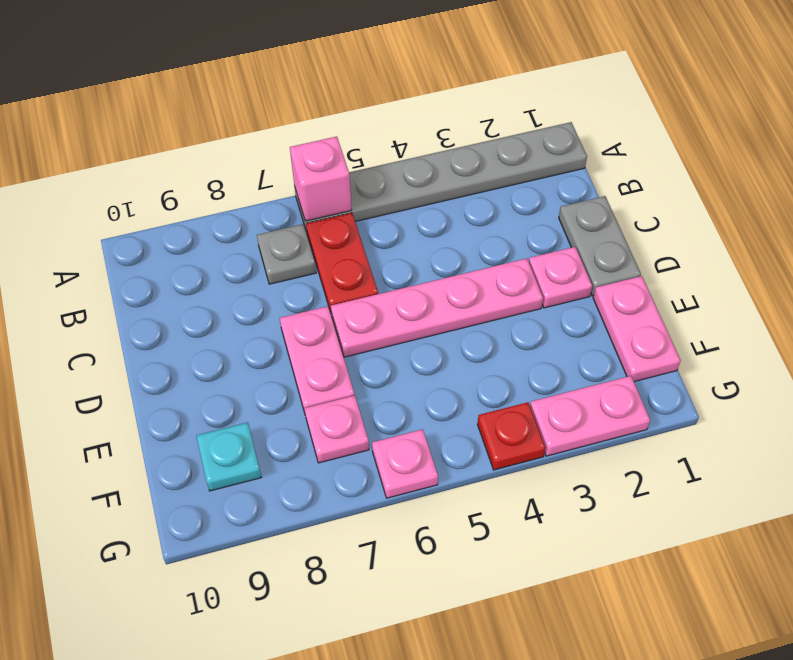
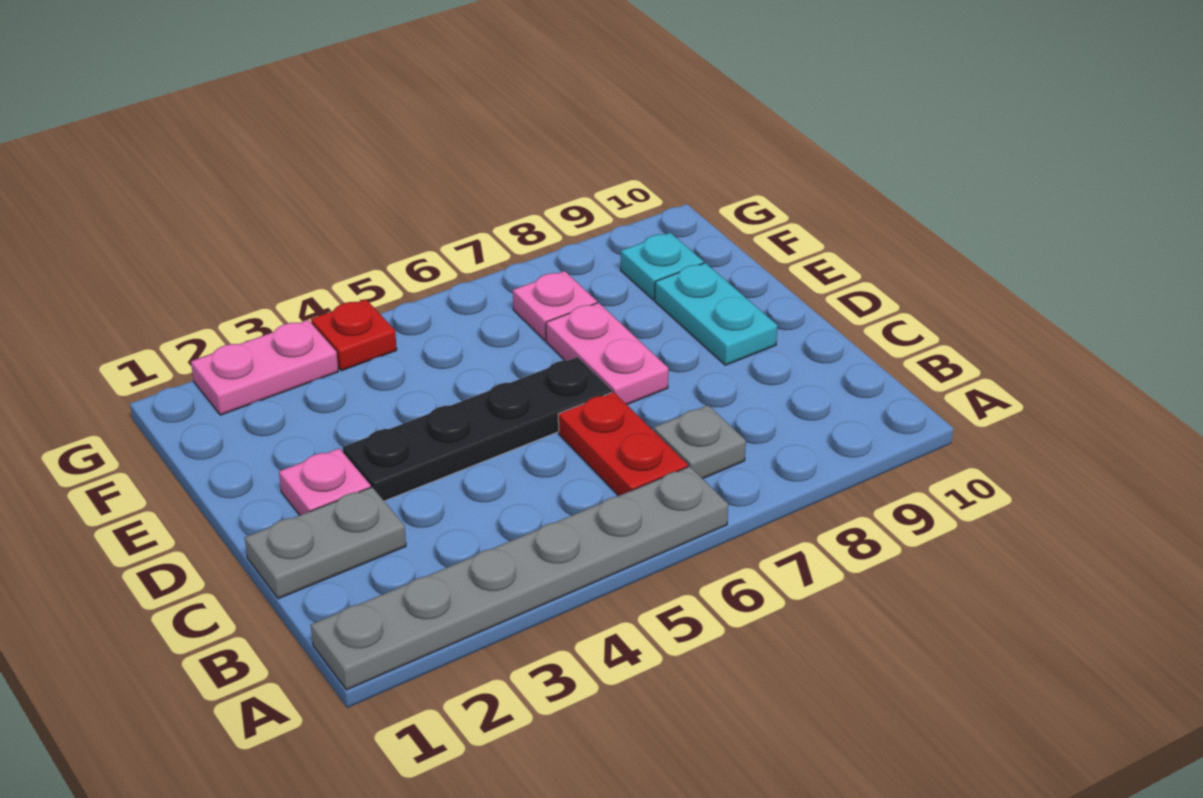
pink 1x1 brick [290,137,352,221] -> none
grey 1x2 plate [559,196,641,296] -> grey 1x2 plate turned to [245,487,406,599]
pink 1x4 plate [331,258,543,357] -> black 1x4 plate [342,357,612,501]
none -> cyan 1x2 plate [655,263,777,365]
pink 1x2 plate [593,276,681,382] -> none
pink 1x1 plate [372,429,438,498] -> none

